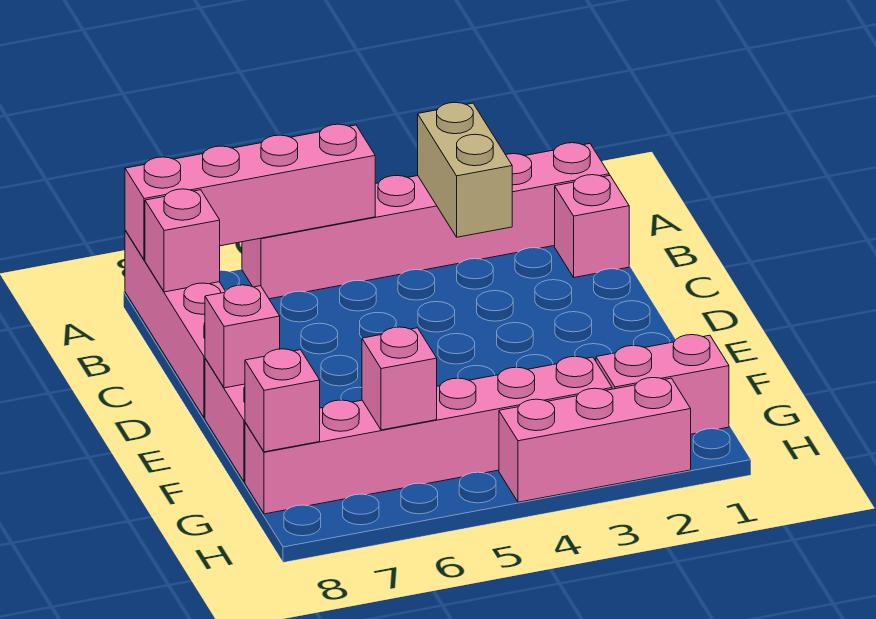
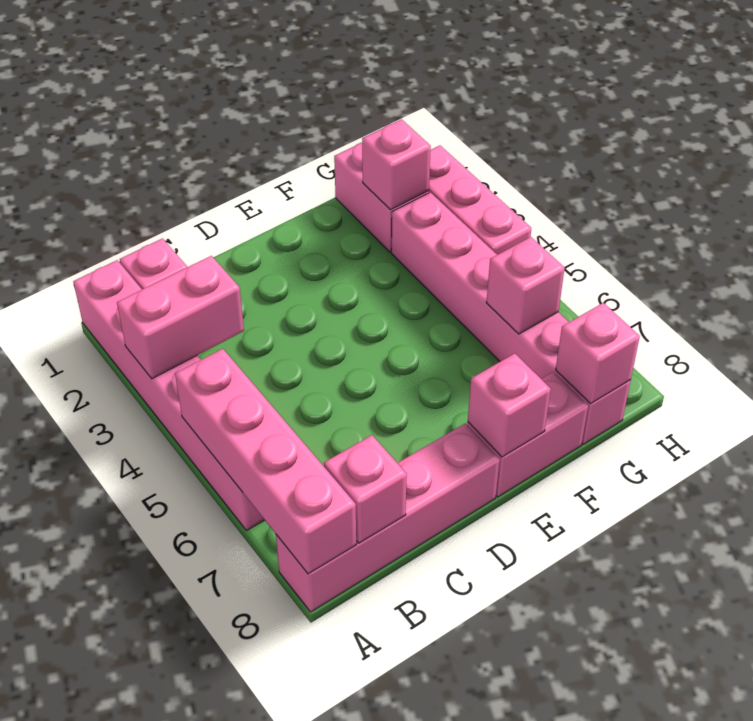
tan 1x2 brick [418,102,512,237] -> pink 1x2 brick [117,256,244,379]
none -> pink 1x1 brick [362,119,431,210]

